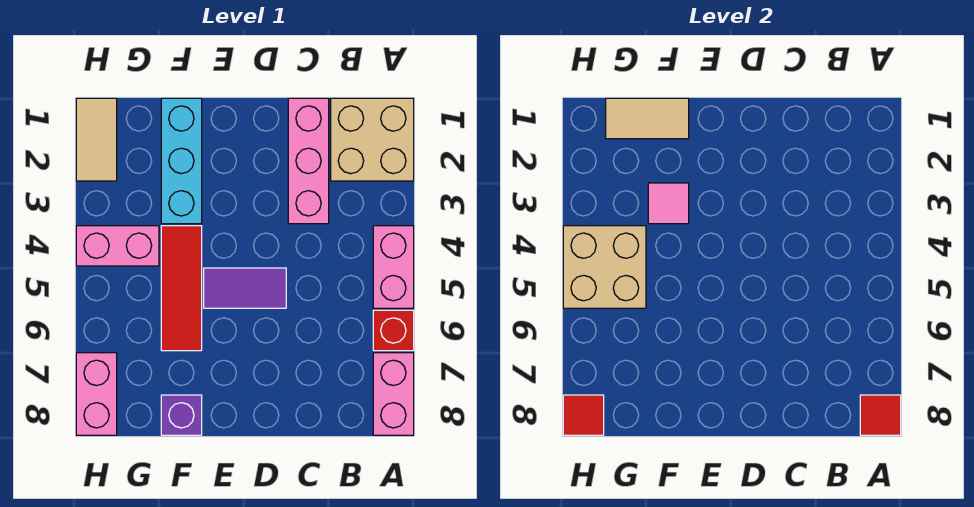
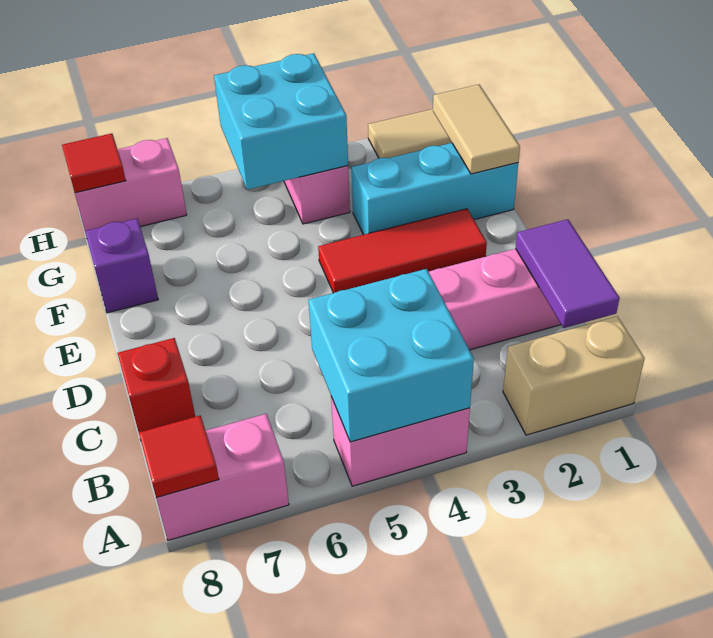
tan 2x2 brick [331,98,414,181] -> tan 1x2 brick [503,316,645,435]
none -> cyan 2x2 brick [308,269,474,442]
red 1x1 brick [373,310,414,351] -> red 1x1 brick moved to [118,338,195,432]
purple 1x2 tile [204,268,286,308] -> purple 1x2 tile moved to [516,219,620,328]
pink 1x1 tile [648,183,689,224] -> none
red 1x3 tile [161,226,202,351] -> red 1x3 tile moved to [318,209,487,293]
tan 2x2 brick [563,226,646,308] -> cyan 2x2 brick [214,53,348,190]

